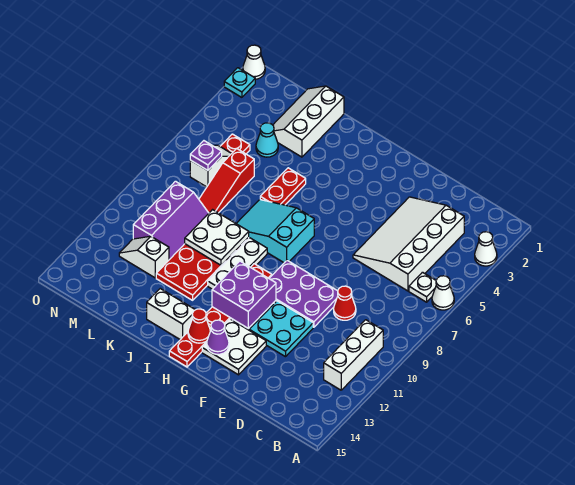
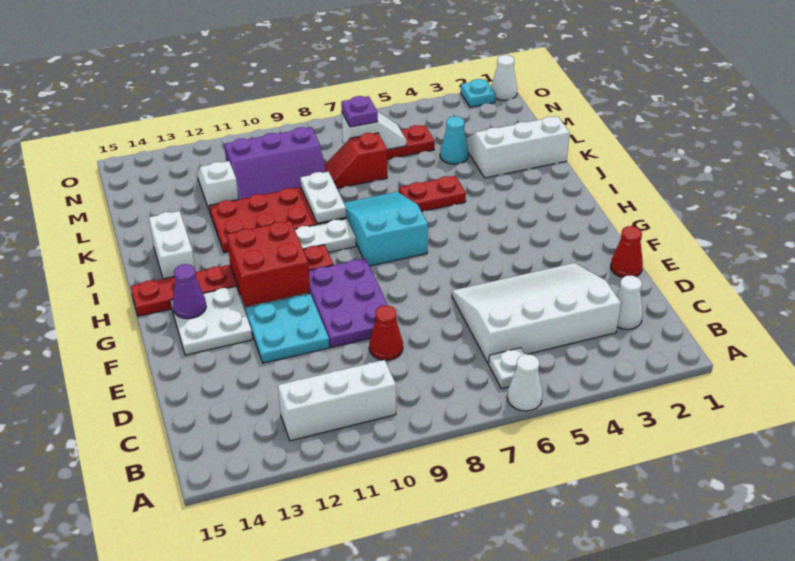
white 1x1 cone [475,232,497,266] -> white 1x1 cone moved to [616,276,643,329]
purple 2x2 brick [212,261,276,328] -> red 2x2 brick [227,221,310,307]
red 1x1 cone [188,309,210,343] -> red 1x1 cone moved to [611,226,643,277]
white 2x2 plate [185,210,249,265] -> white 1x2 plate [300,172,346,223]
red 1x3 slope [199,149,254,213] -> red 1x2 slope [325,133,387,188]

